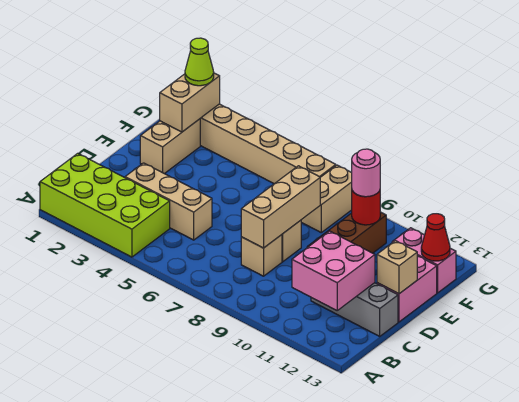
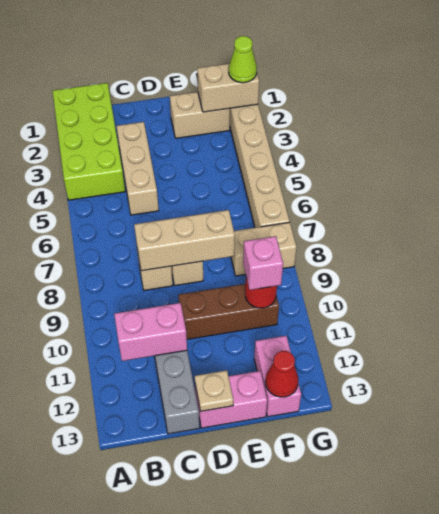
pink 2x2 brick [292,231,375,310] -> pink 1x2 brick [114,303,187,361]
tan 1x1 brick [377,241,417,294] -> tan 1x1 plate [195,370,233,411]
pink 1x1 round brick [352,149,380,197] -> pink 1x1 brick [243,236,283,290]

